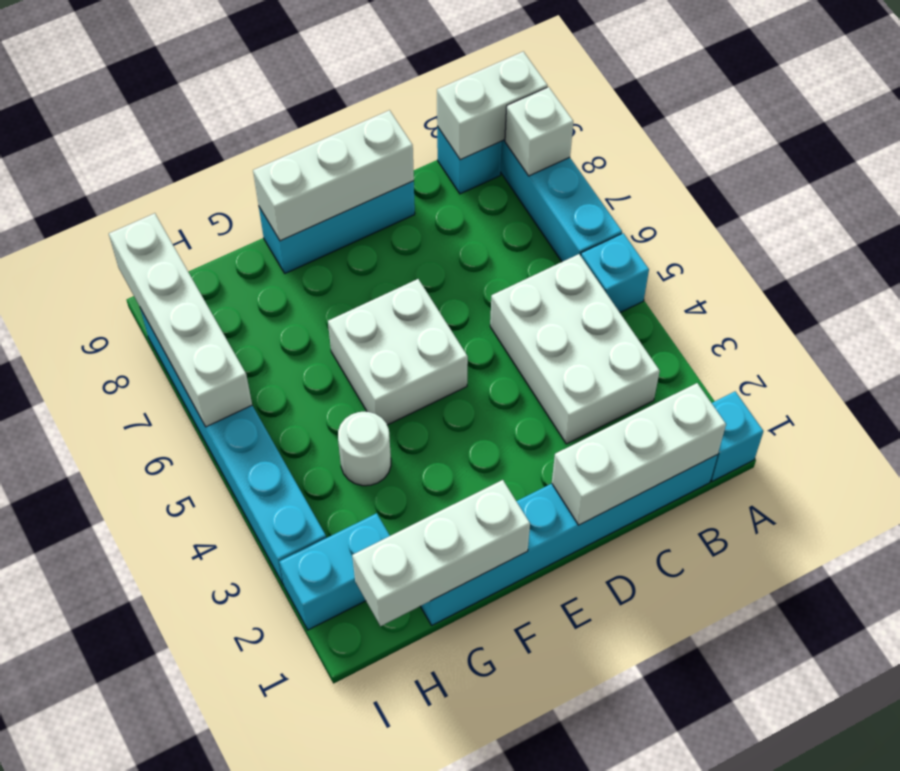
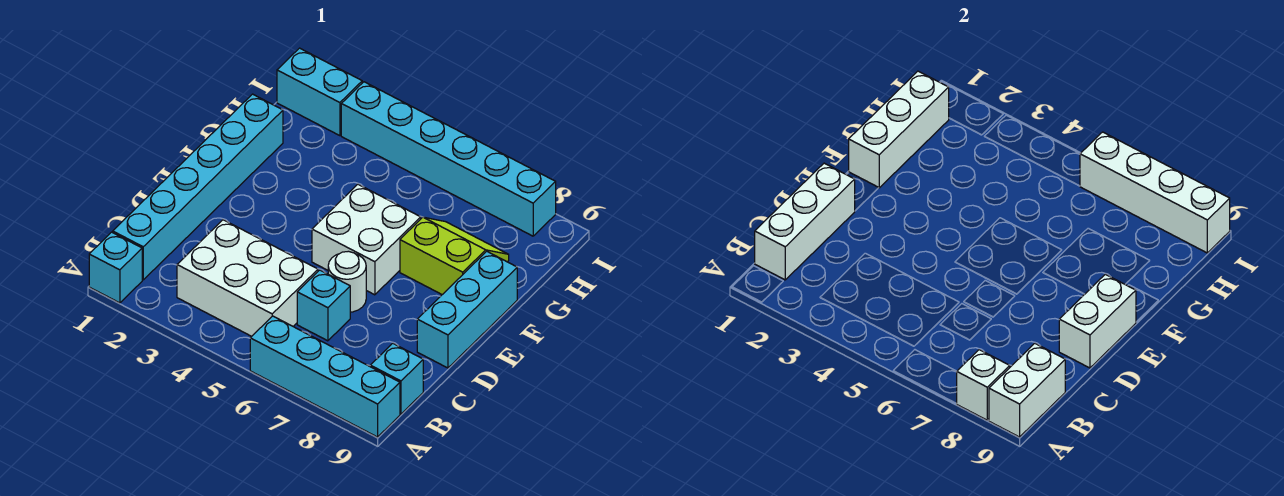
cyan 1x1 brick [581,233,649,312] -> cyan 1x1 brick moved to [297,270,350,341]
white 1x3 brick [253,110,414,241] -> white 1x2 brick [1059,274,1136,368]
none -> lime 2x2 slope [400,217,509,295]
white 1x1 round brick [338,412,391,486] -> white 1x1 round brick moved to [328,251,366,312]
cyan 1x2 brick [279,513,390,630] -> cyan 1x2 brick turned to [277,48,362,136]

